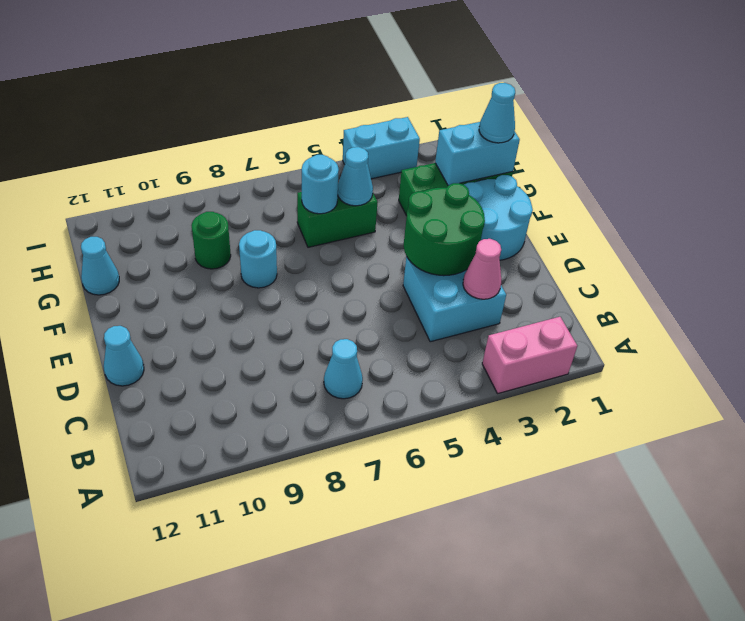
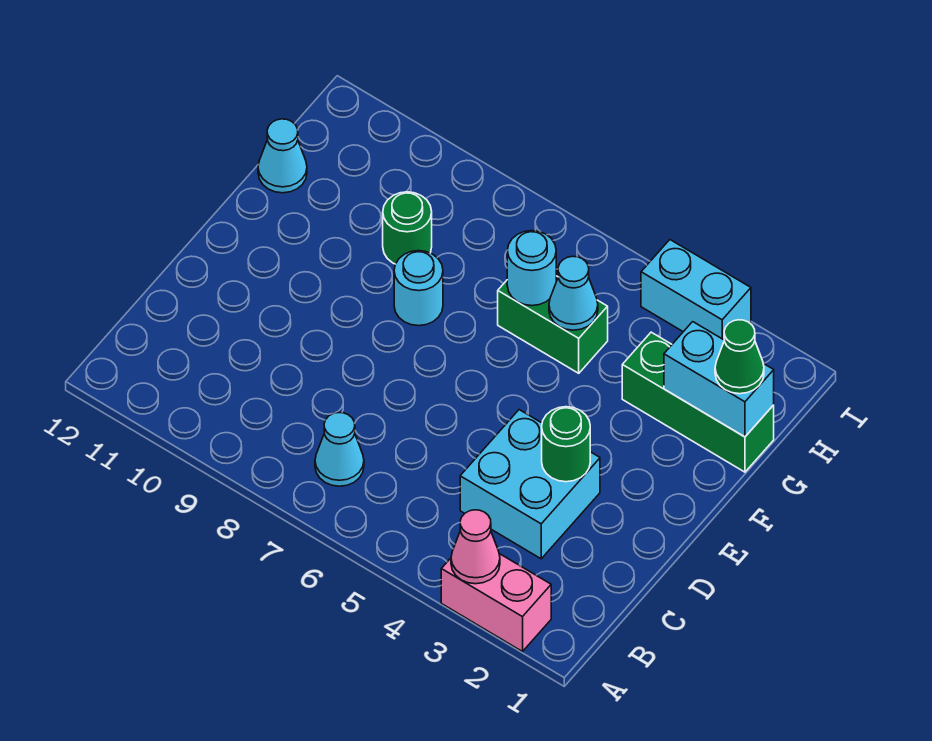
pink 1x1 cone [463,239,501,299] -> pink 1x1 cone moved to [451,510,500,584]
green 2x2 round brick [404,183,485,276] -> green 1x1 round brick [542,407,590,482]
cyan 1x1 cone [104,326,144,386] -> none
cyan 2x2 round brick [464,175,533,260] -> none
cyan 1x1 cone [479,83,515,143] -> green 1x1 cone [715,320,764,394]

